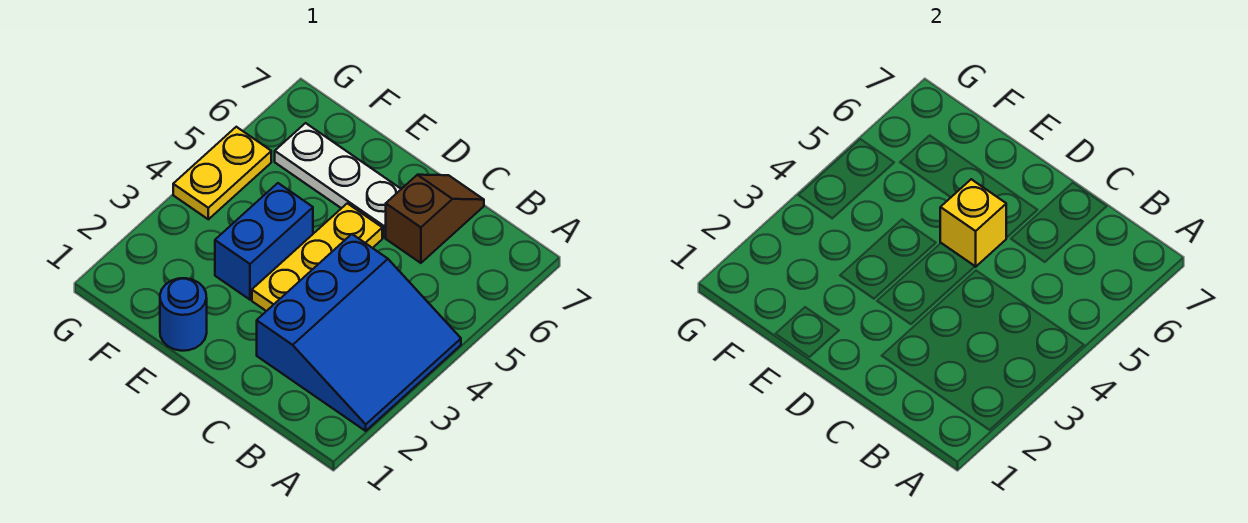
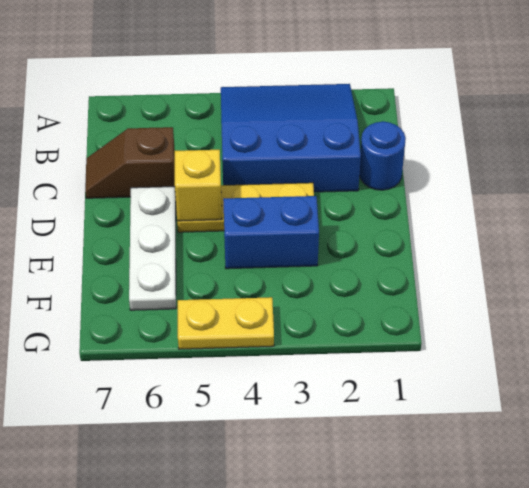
blue 1x1 round brick [160,278,207,351] -> blue 1x1 round brick moved to [359,121,406,190]

